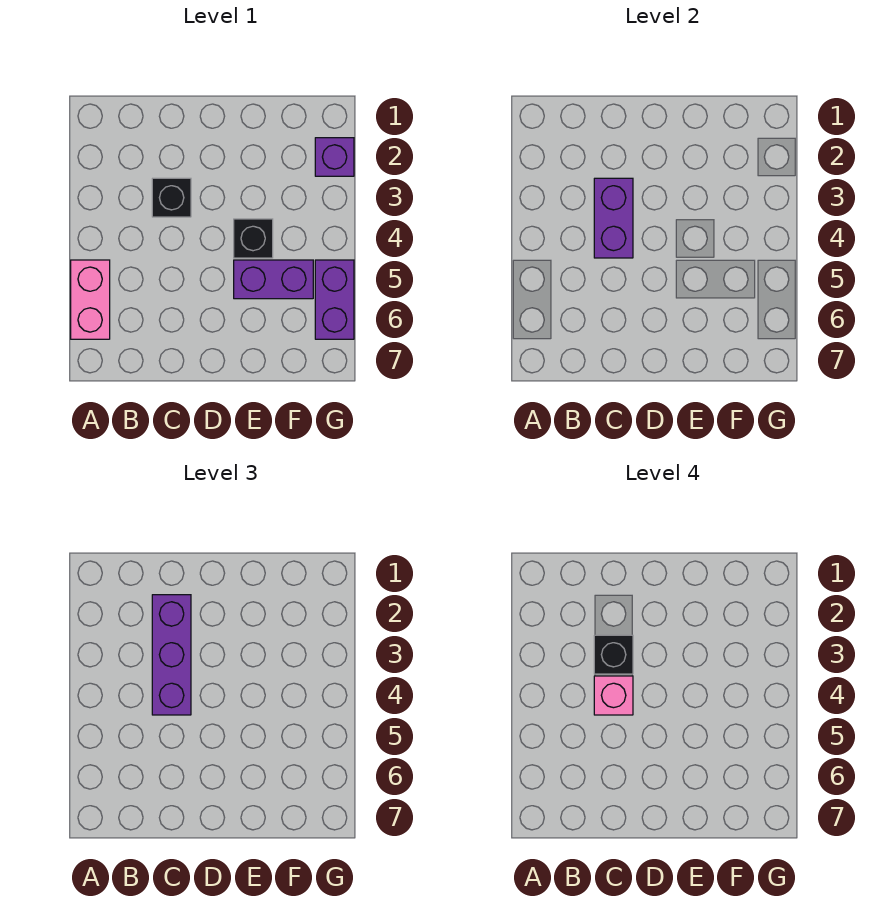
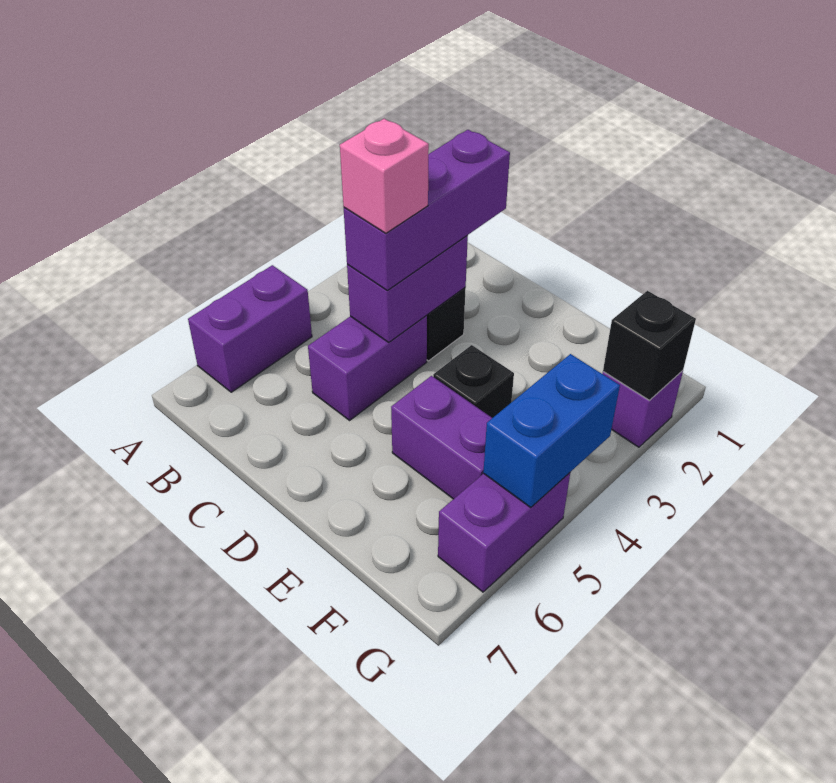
pink 1x2 brick [71,260,110,339] -> purple 1x2 brick [188,265,312,392]
black 1x1 brick [594,635,633,674] -> black 1x1 brick moved to [603,291,696,400]
none -> purple 1x2 brick [308,315,427,420]
none -> blue 1x2 brick [483,354,620,508]

